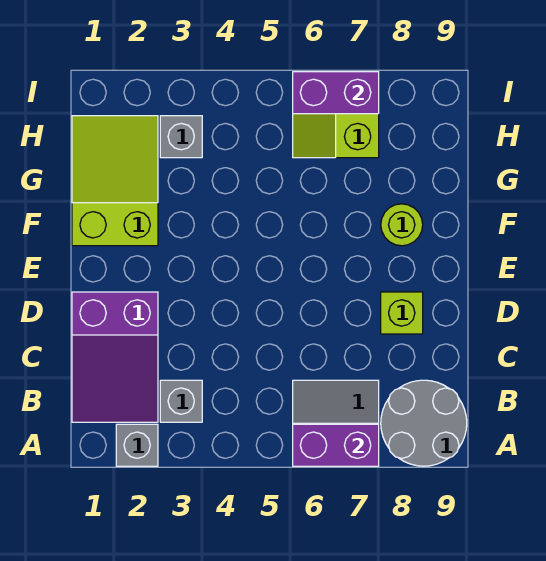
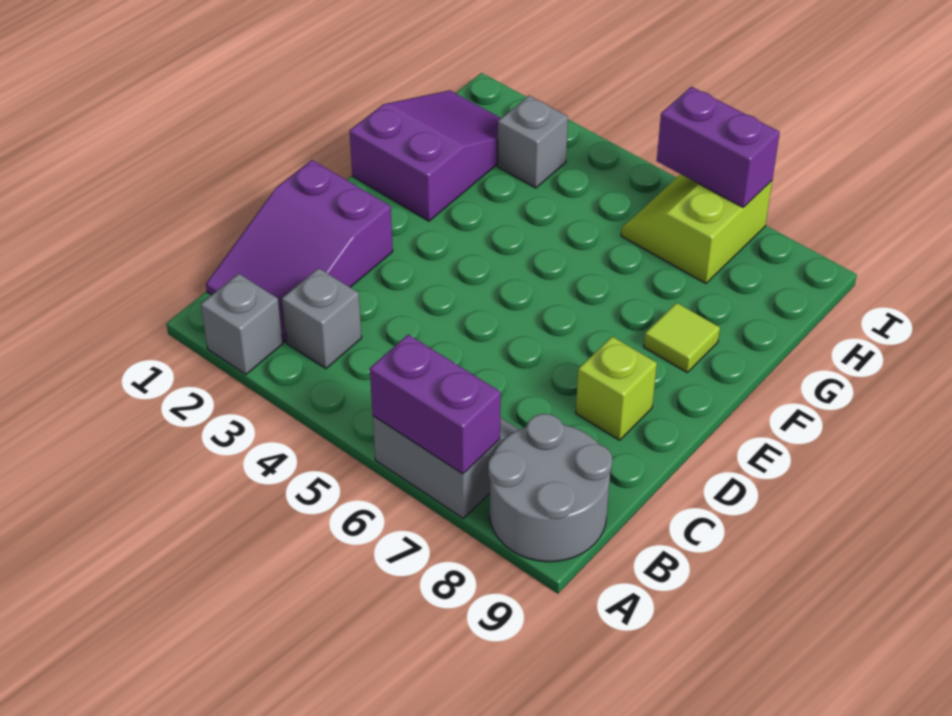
lime 2x3 slope [72,116,158,246] -> purple 2x3 slope [350,90,501,221]
lime 1x1 round brick [381,204,423,246] -> lime 1x1 tile [644,303,720,372]

